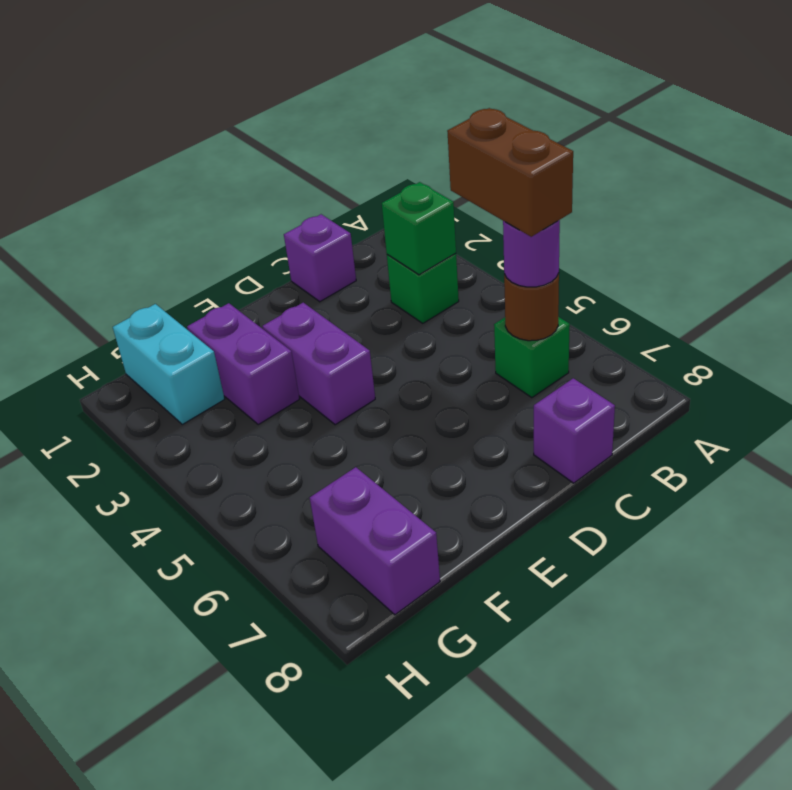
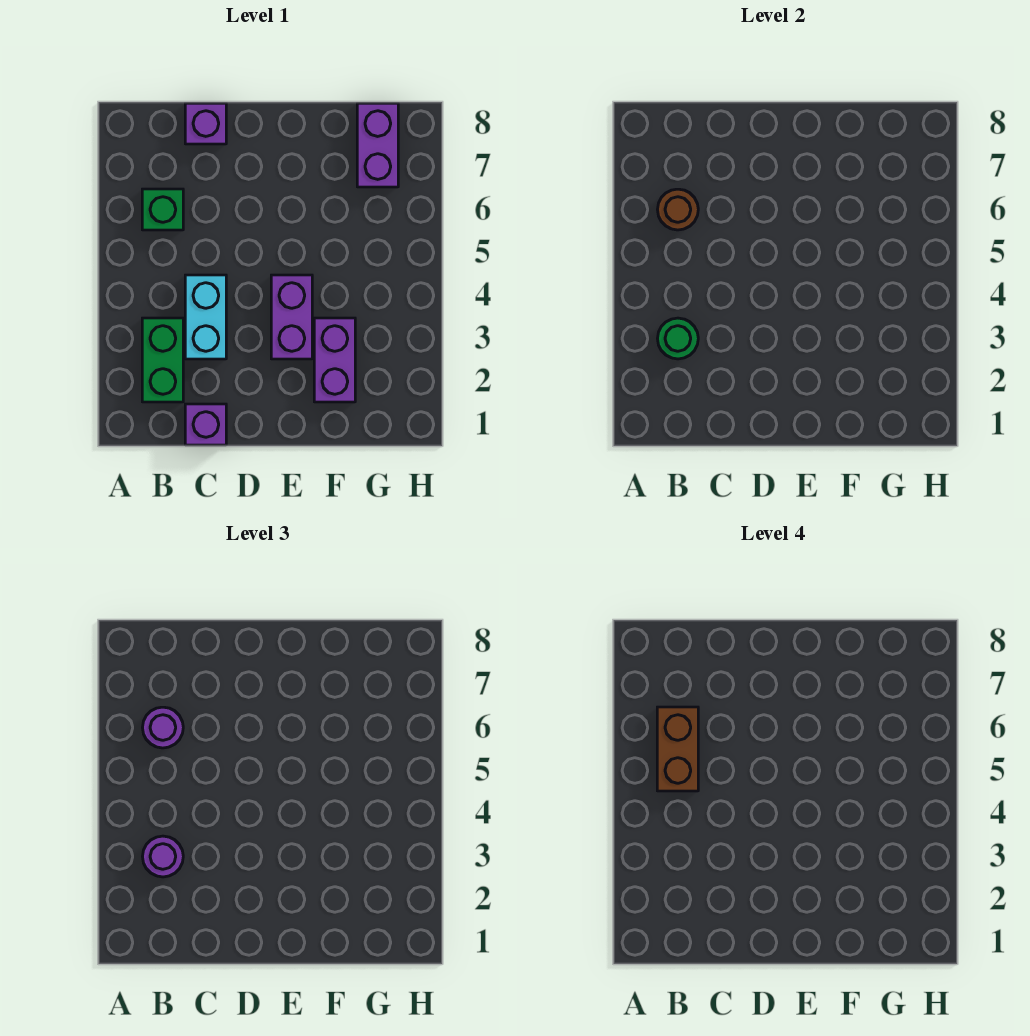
green 1x1 brick [387,253,459,323] -> green 1x2 brick [142,318,183,402]
green 1x1 brick [382,182,456,275] -> green 1x1 round brick [658,318,698,359]
none -> purple 1x1 round brick [143,836,183,877]
cyan 1x2 brick [113,304,225,424] -> cyan 1x2 brick moved to [185,275,226,359]

